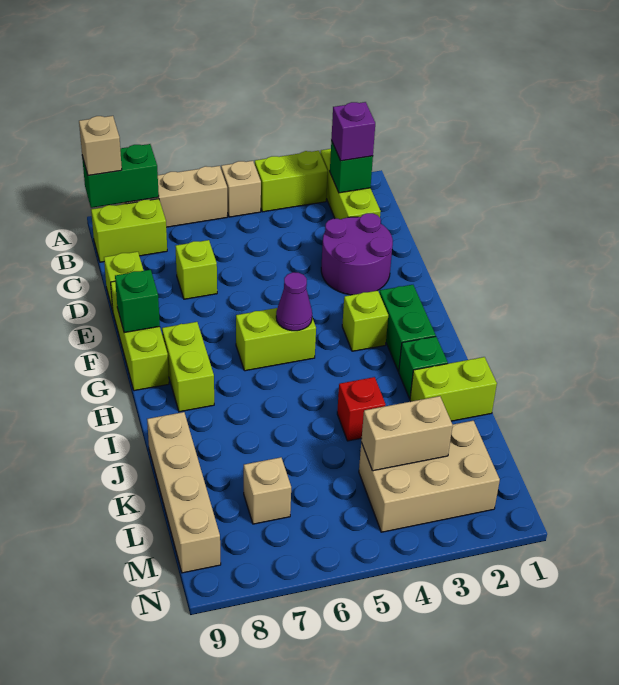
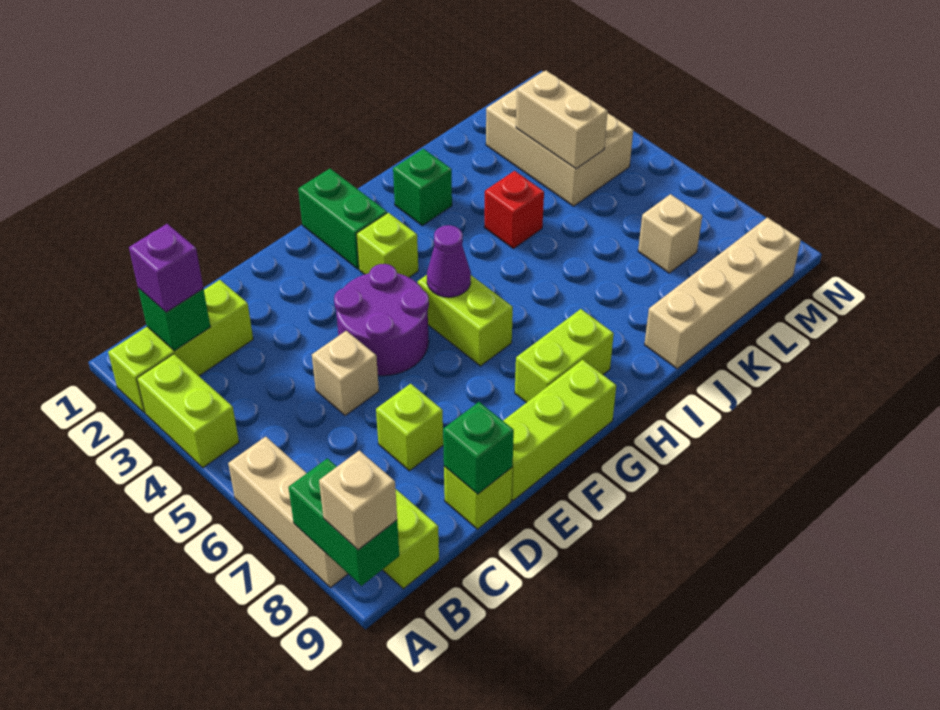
tan 1x1 brick [221,161,261,217] -> tan 1x1 brick moved to [312,331,379,416]
purple 2x2 round brick [321,213,393,295] -> purple 2x2 round brick moved to [334,264,429,376]
green 1x1 brick [115,270,160,333] -> green 1x1 brick moved to [443,402,514,494]
green 1x2 brick [379,285,436,372] -> green 1x2 brick turned to [298,169,387,269]
lime 1x2 brick [410,357,497,421] -> none

